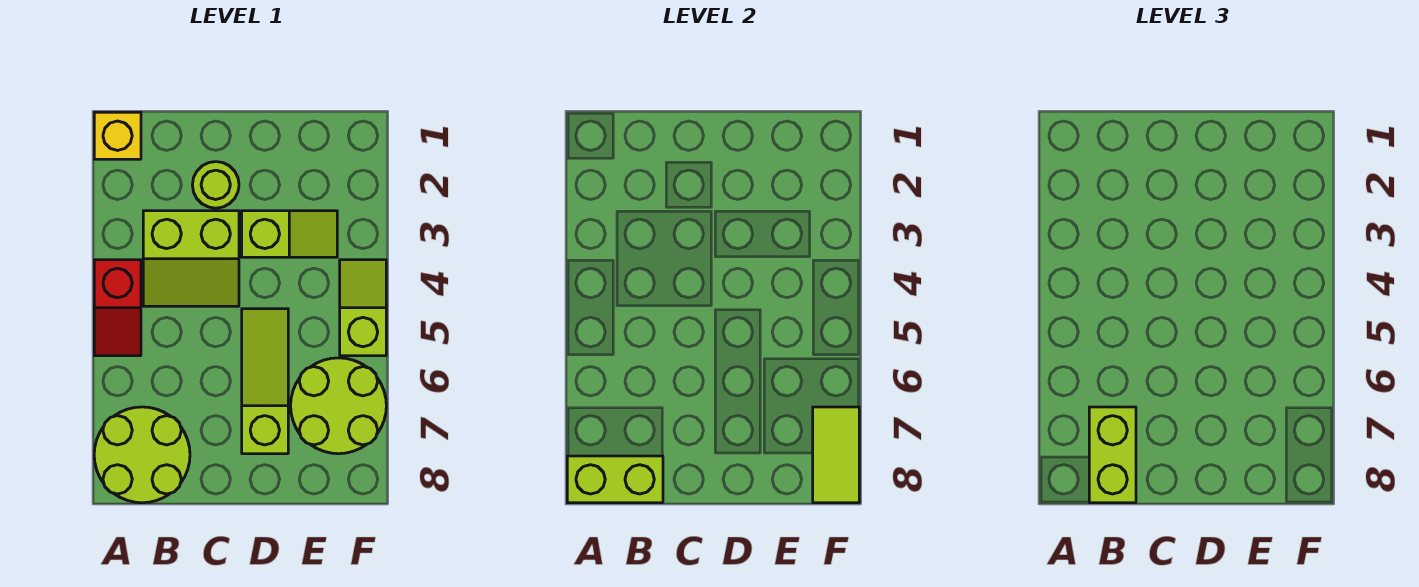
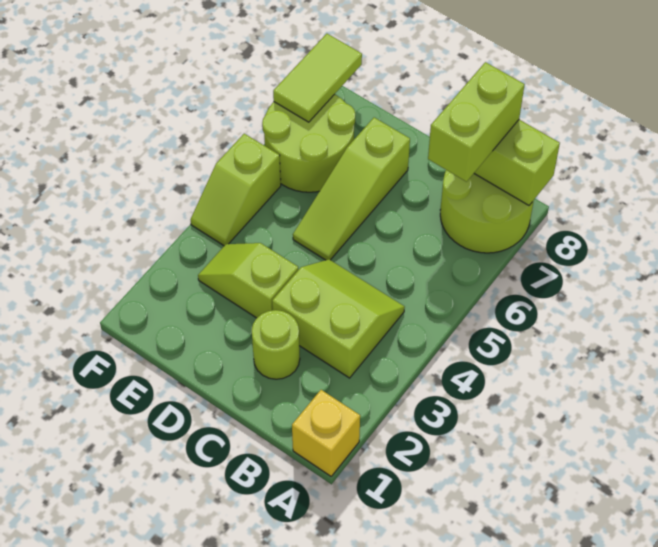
red 1x2 slope [94,260,141,356] -> none

